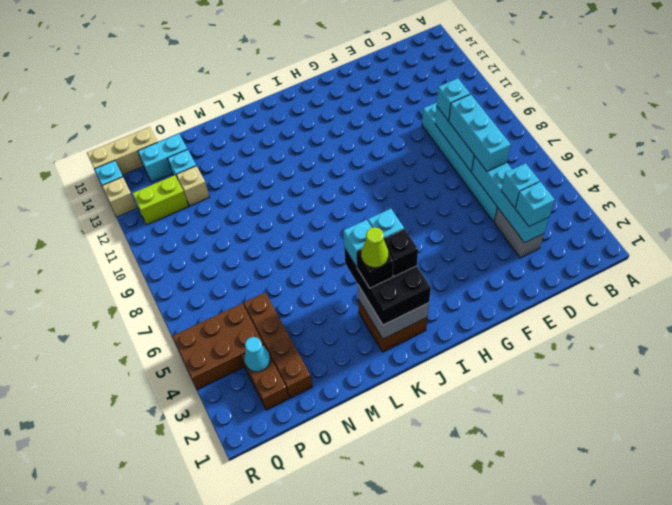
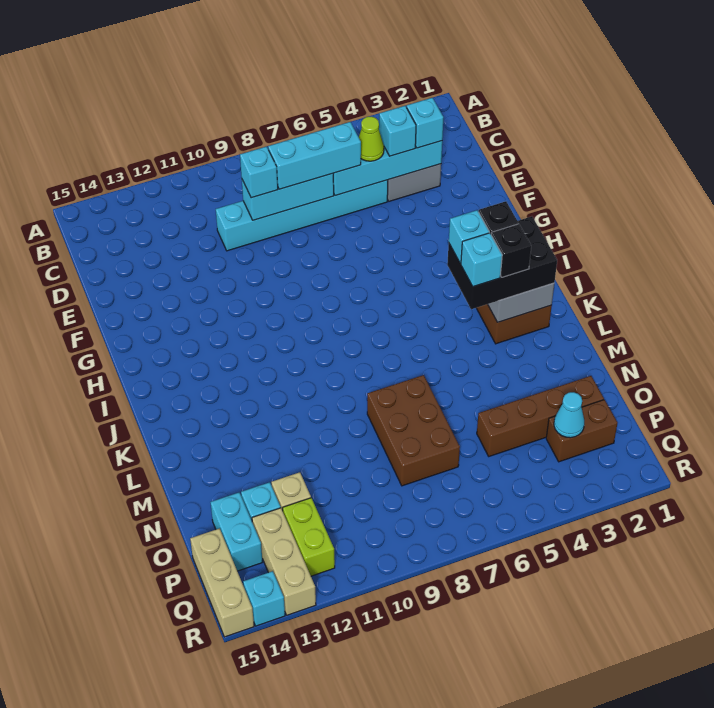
lime 1x1 cone [361,227,388,268] -> lime 1x1 cone moved to [359,117,384,161]
brown 2x3 brick [172,303,263,390] -> brown 2x3 brick moved to [367,375,460,486]
tan 1x1 brick [102,177,137,217] -> tan 1x3 brick [252,508,316,615]

